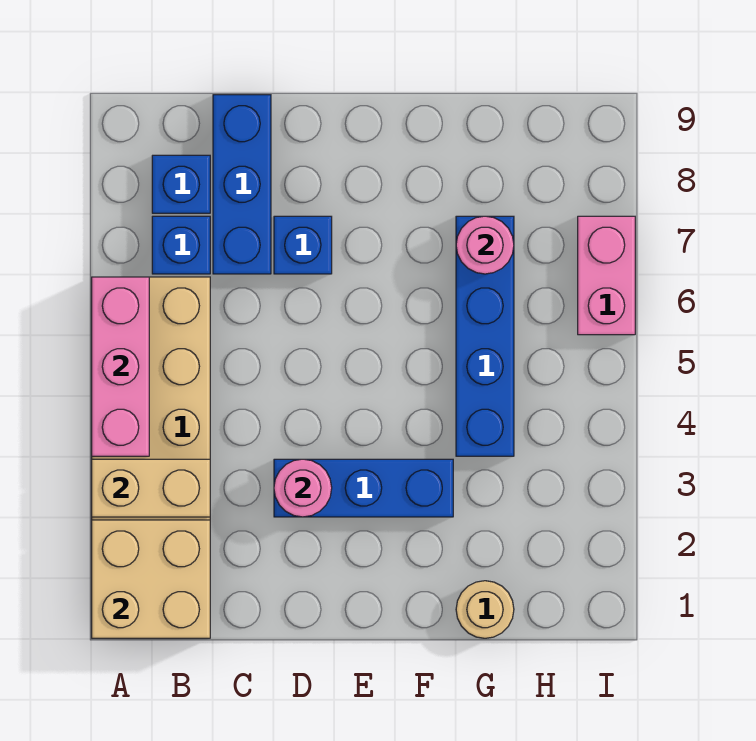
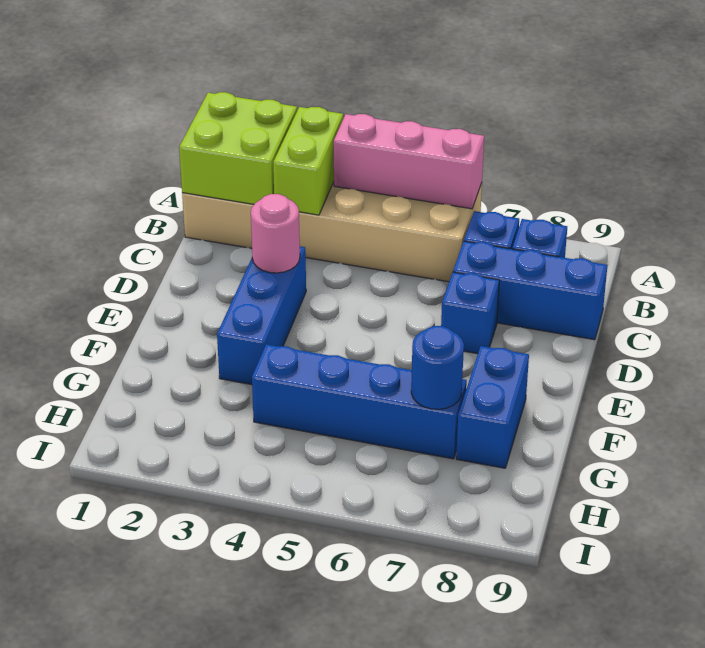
tan 2x2 brick [92,520,210,638] -> lime 2x2 brick [179,92,297,204]
tan 1x2 brick [92,459,210,517] -> lime 1x2 brick [273,107,343,215]
none -> blue 1x2 brick [456,346,529,468]
tan 1x1 round brick [456,581,514,638] -> none
pink 1x1 round brick [456,216,514,274] -> blue 1x1 round brick [411,326,464,409]
pink 1x2 brick [578,216,635,335] -> none

